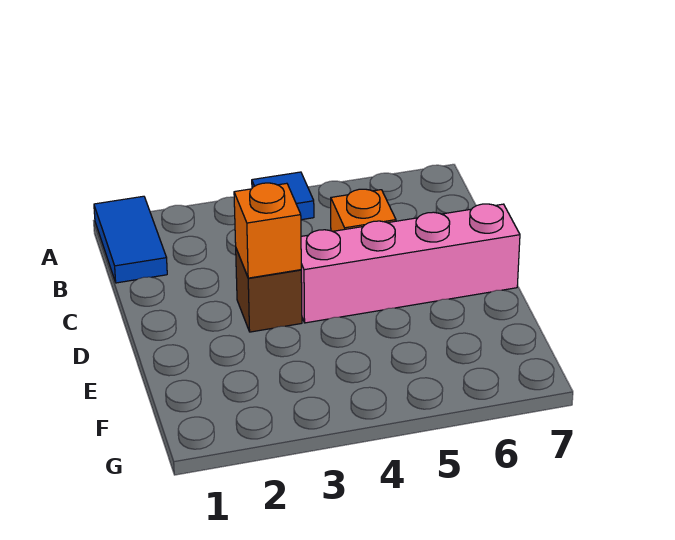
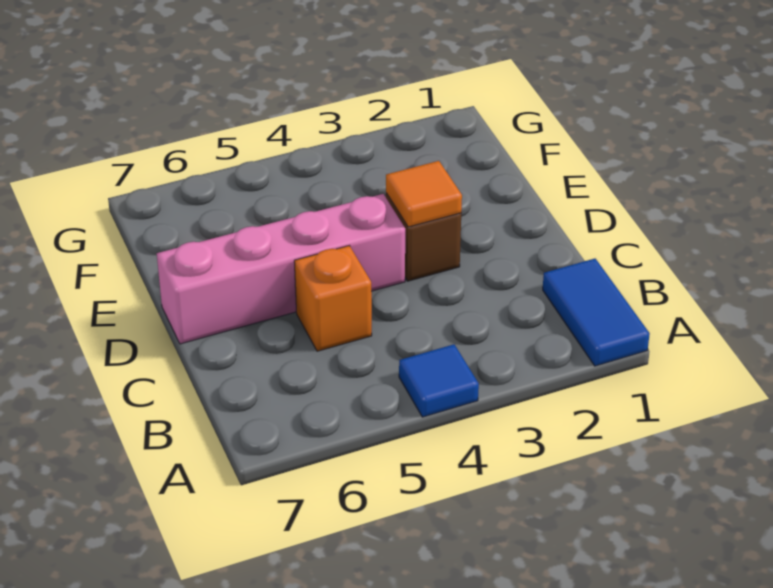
orange 1x1 brick [234,183,301,278] -> orange 1x1 tile [386,161,462,227]

